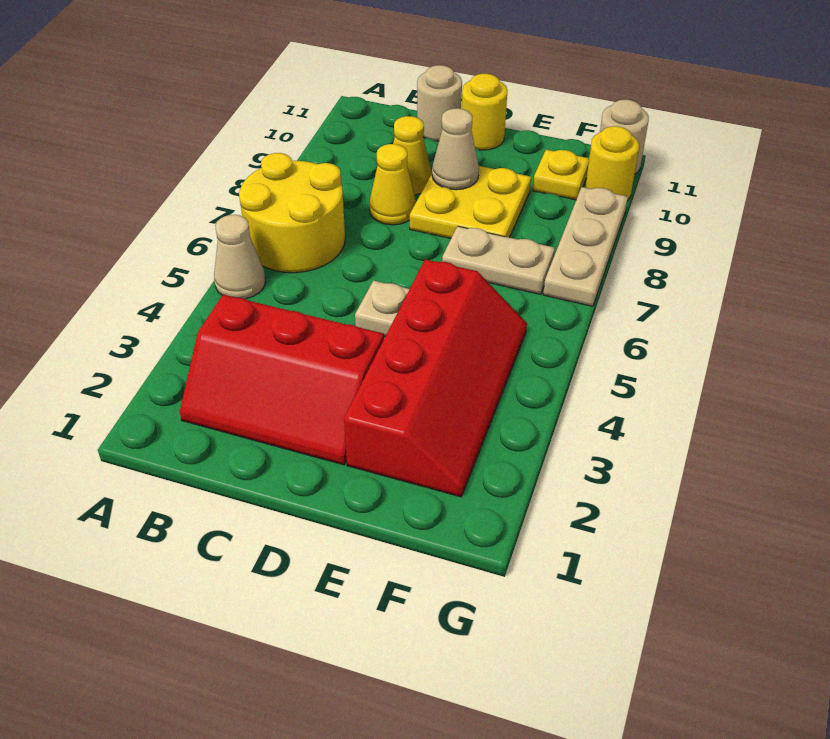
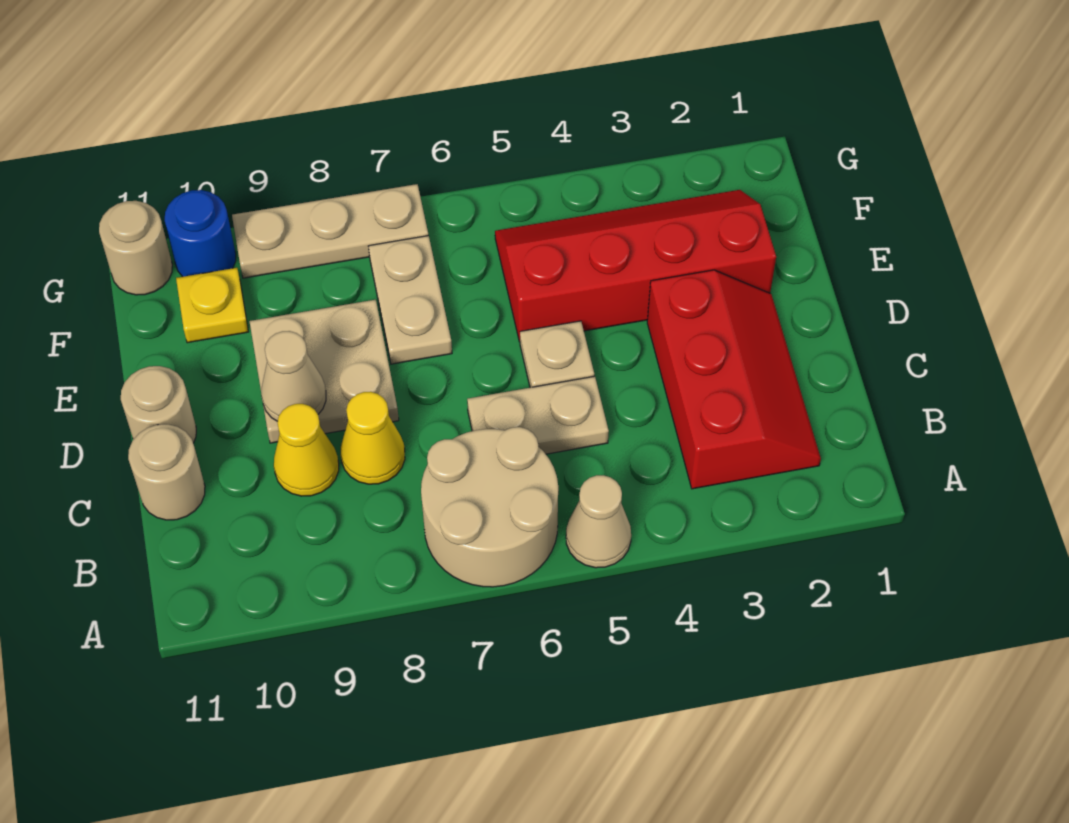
yellow 2x2 round brick [239,153,345,273] -> tan 2x2 round brick [421,427,558,587]
none -> tan 1x2 plate [467,376,609,454]
yellow 2x2 plate [410,166,531,238] -> tan 2x2 plate [249,300,399,443]
yellow 1x1 round brick [462,74,507,150] -> tan 1x1 round brick [121,366,196,443]
yellow 1x1 round brick [585,126,639,201] -> blue 1x1 round brick [165,190,236,277]

